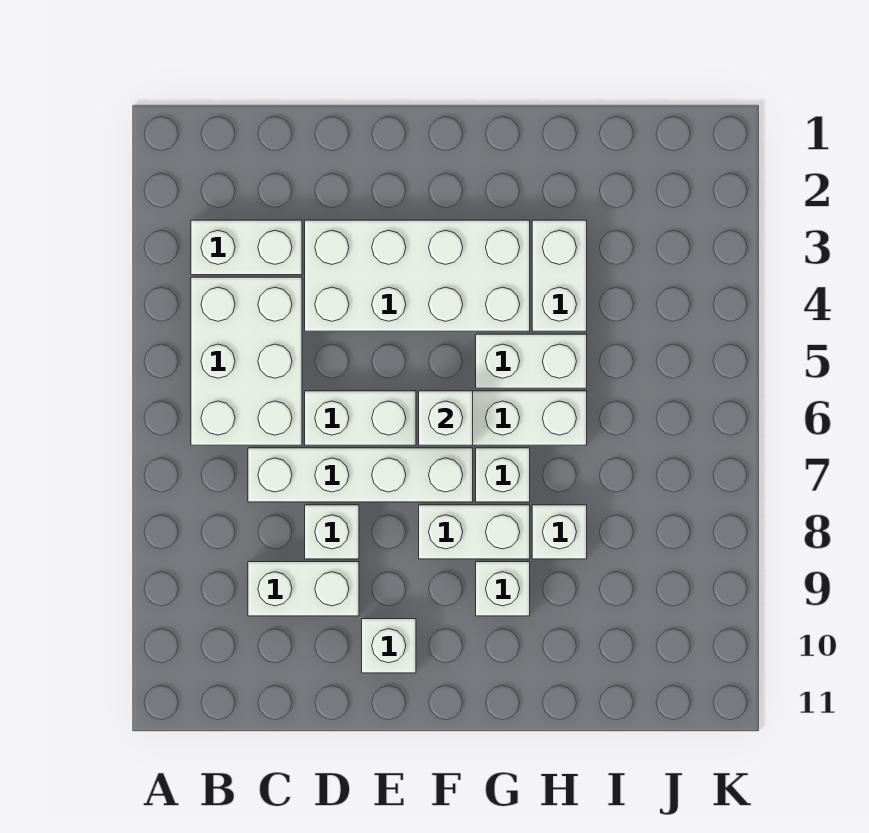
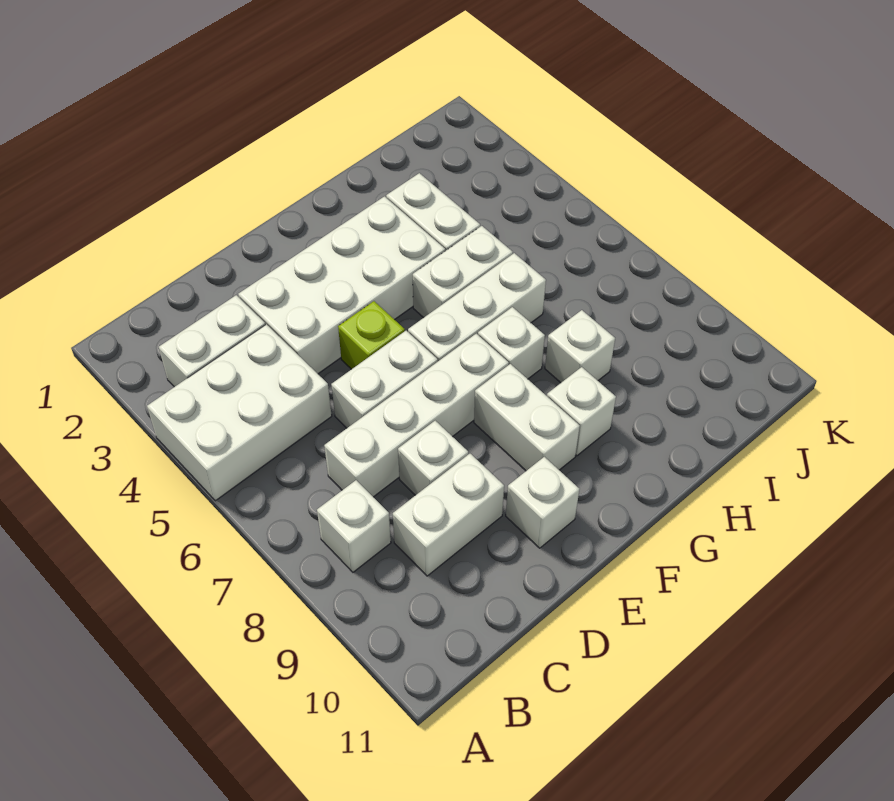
white 2x3 brick [191,277,302,445] -> white 2x3 brick turned to [147,324,332,501]
none -> lime 1x1 brick [338,301,405,369]
white 1x1 brick [419,391,473,445] -> white 1x1 brick moved to [317,480,391,572]
white 1x2 brick [419,505,530,559] -> white 1x2 brick turned to [474,364,580,471]

